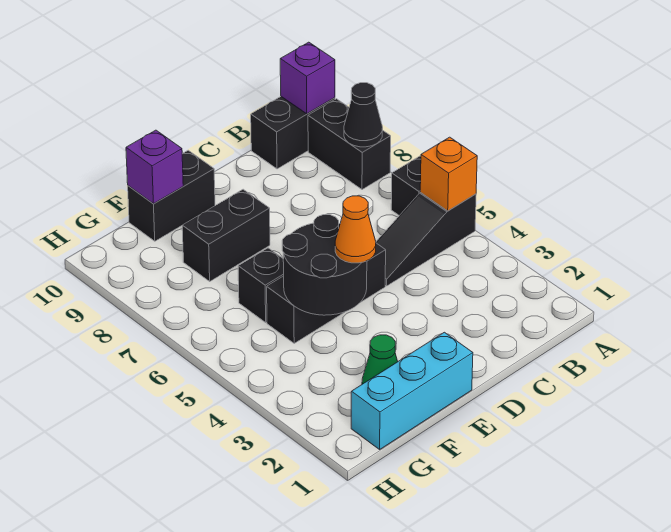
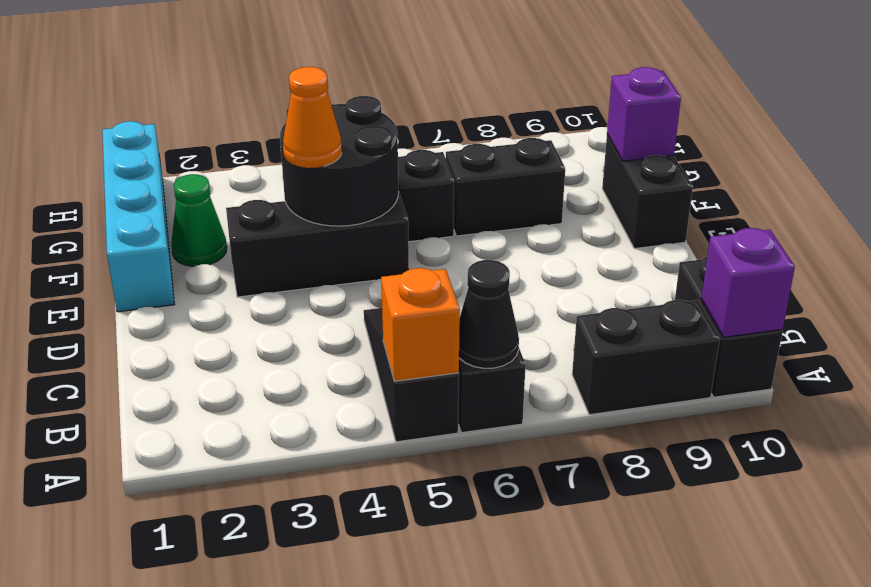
black 1x1 cone [344,83,383,147] -> black 1x1 cone moved to [459,260,519,368]
black 1x3 brick [267,243,386,343] -> black 1x3 brick turned to [226,193,409,297]
cyan 1x3 brick [351,332,473,449] -> cyan 1x4 brick [102,121,174,312]
black 1x2 brick [182,189,270,281] -> black 1x2 brick turned to [446,138,565,236]

